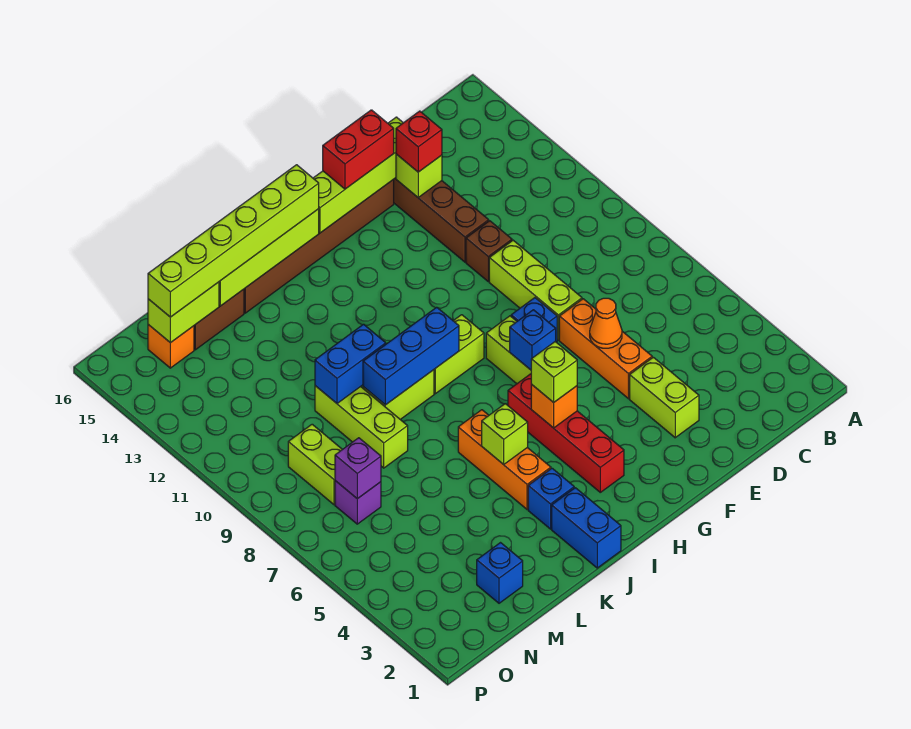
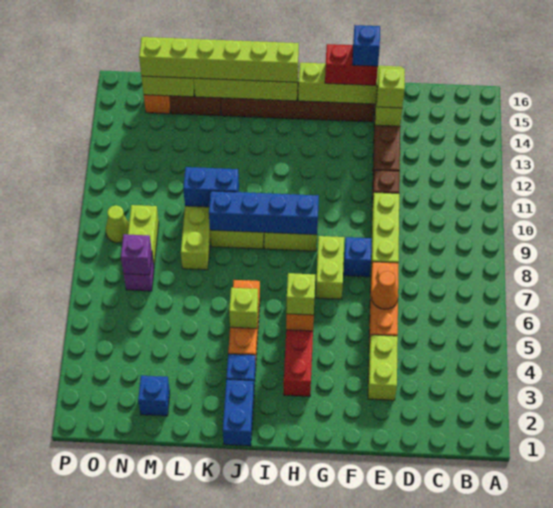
red 1x1 brick [396,111,442,172] -> lime 1x1 brick [377,68,405,108]
blue 1x1 brick [510,310,556,370] -> blue 1x1 brick moved to [352,25,380,66]
blue 1x3 brick [363,307,459,405] -> blue 1x4 brick [209,191,319,235]
none -> lime 1x1 cone [106,205,129,243]

